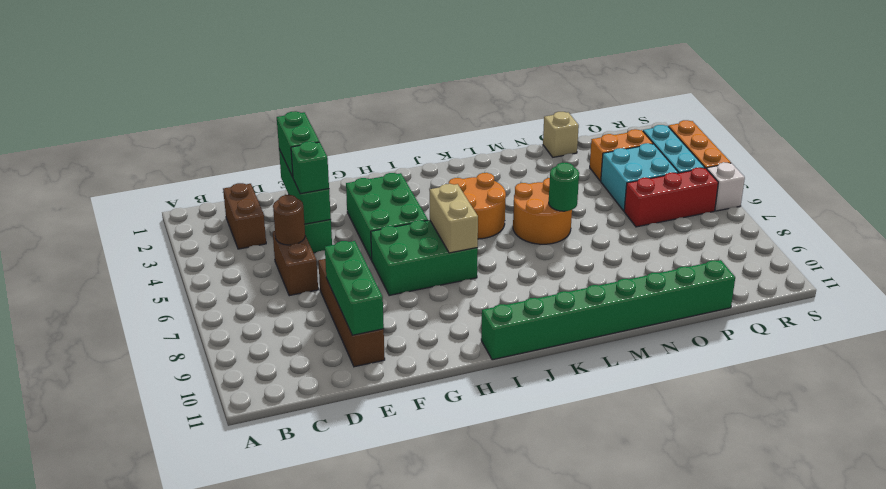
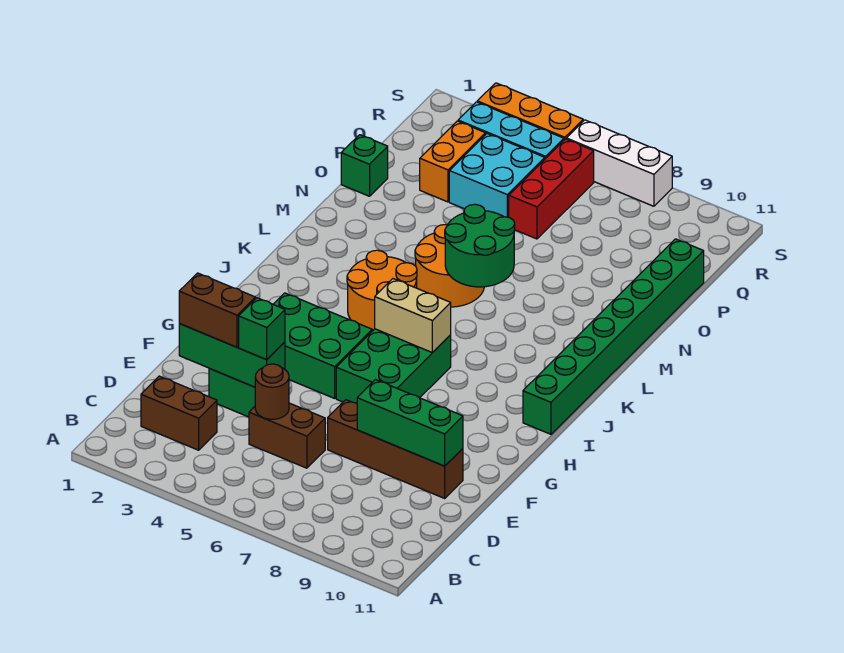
green 1x2 brick [277,111,319,177] -> brown 1x2 brick [179,273,255,347]
green 1x1 round brick [549,163,579,211] -> green 2x2 round brick [445,204,515,287]
tan 1x1 brick [543,112,579,157] -> green 1x1 brick [341,135,388,196]
white 1x1 brick [707,163,745,211] -> white 1x3 brick [566,120,672,206]

